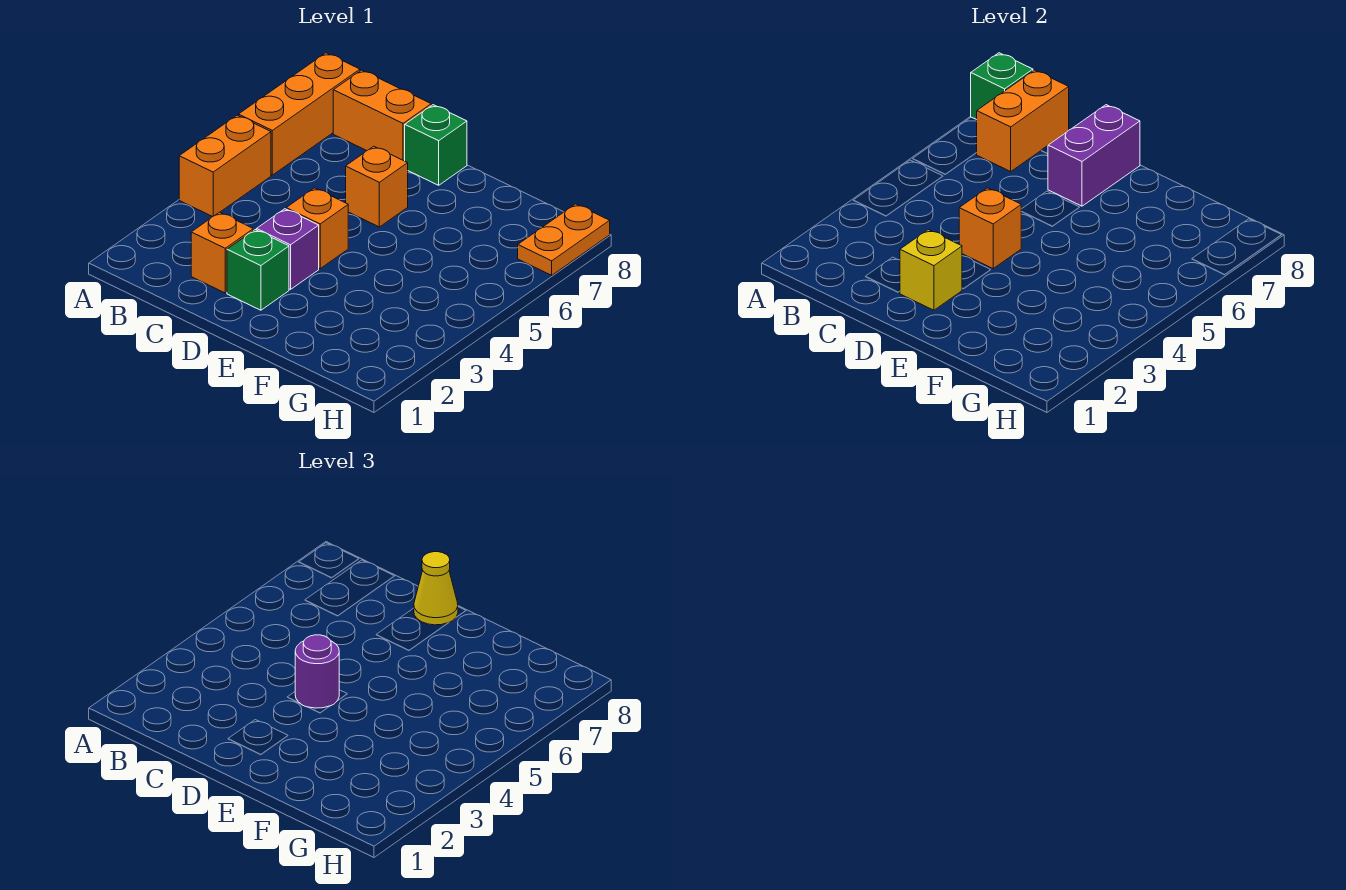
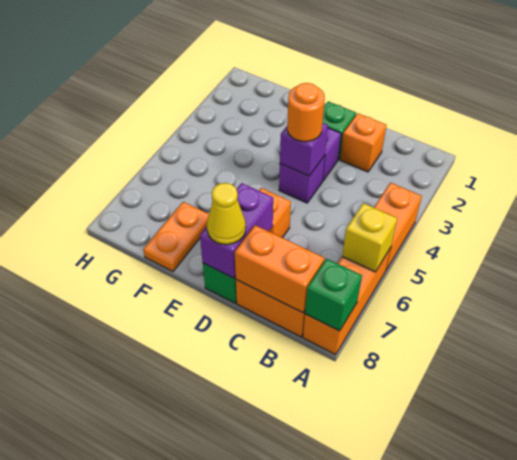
orange 1x2 brick [977,70,1069,172] -> orange 1x2 brick turned to [235,225,324,313]
yellow 1x1 brick [900,230,962,310] -> yellow 1x1 brick moved to [342,203,397,272]
orange 1x1 brick [286,188,348,269] -> purple 1x1 brick [279,156,325,203]
orange 1x1 brick [959,188,1022,269] -> purple 1x1 brick [280,123,328,176]
purple 1x1 round brick [295,635,339,708] -> orange 1x1 round brick [287,83,325,142]
orange 1x2 plate [518,204,610,275] -> orange 1x2 plate moved to [143,202,209,271]

